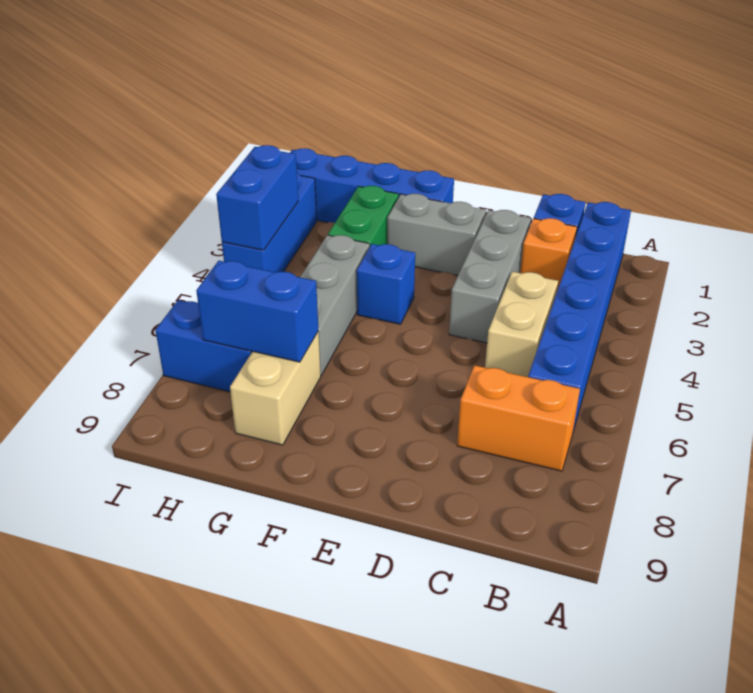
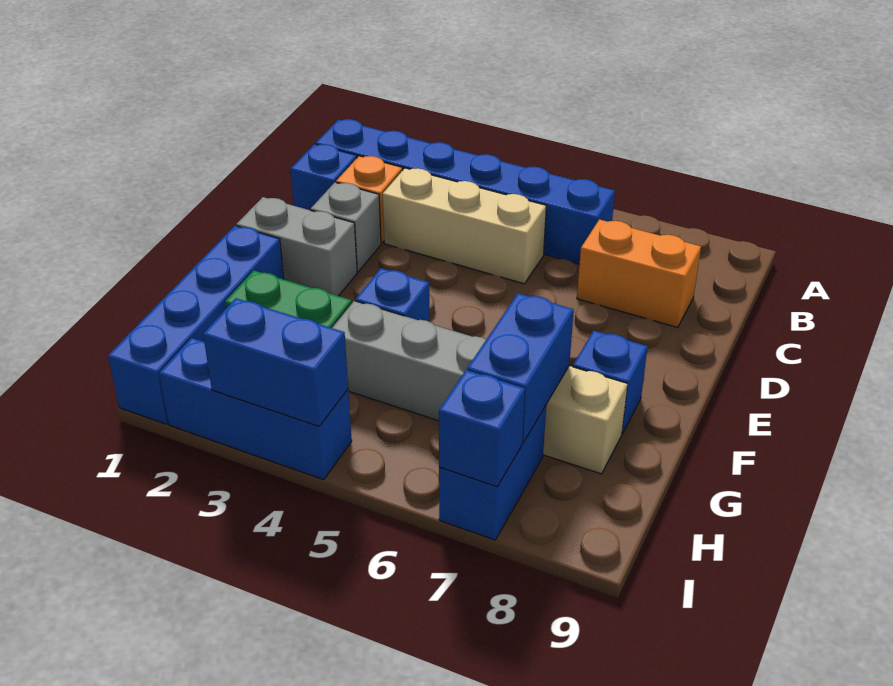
orange 1x2 brick [457,365,580,471] -> orange 1x2 brick turned to [577,219,701,328]
tan 1x2 brick [485,272,558,377] -> tan 1x3 brick [383,168,546,284]
grey 1x3 brick [449,210,531,343] -> grey 1x1 brick [310,182,381,272]
grey 1x2 brick [387,194,486,275] -> grey 1x2 brick turned to [236,197,357,296]
none -> blue 1x1 brick [573,331,648,434]
none -> blue 1x1 brick [439,370,525,487]

